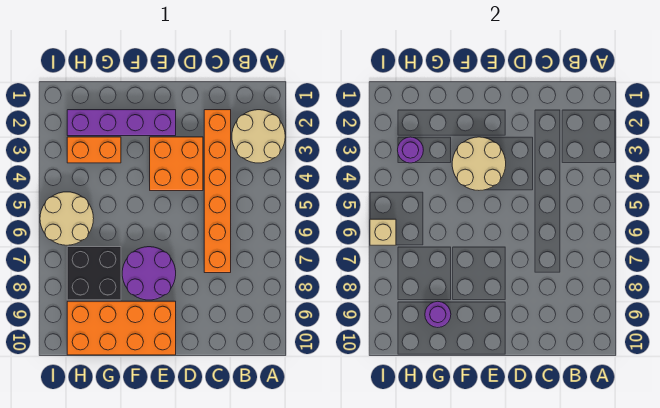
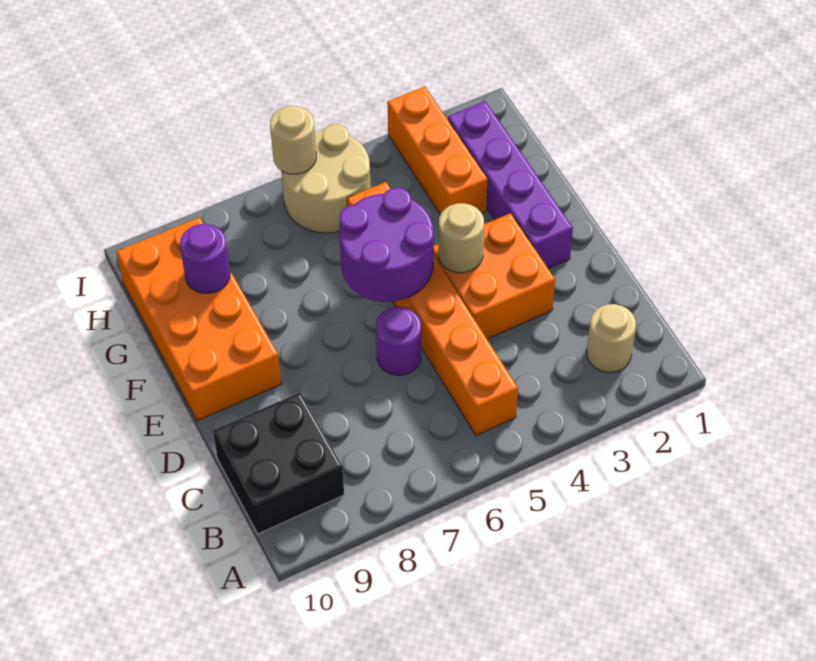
tan 2x2 round brick [232,110,285,163] -> tan 1x1 round brick [587,304,636,372]
orange 1x6 brick [204,110,231,273] -> orange 1x6 brick turned to [347,182,518,435]
tan 2x2 round brick [452,137,506,190] -> tan 1x1 round brick [439,203,484,273]
purple 2x2 round brick [122,247,176,300] -> purple 2x2 round brick moved to [339,188,433,302]
orange 1x2 brick [67,137,121,163] -> orange 1x3 brick [387,87,488,214]
black 2x2 brick [67,247,121,300] -> black 2x2 brick moved to [213,393,344,534]
purple 1x1 round brick [398,137,423,163] -> purple 1x1 round brick moved to [376,307,421,375]
tan 1x1 brick [370,219,396,245] -> tan 1x1 round brick [270,106,316,174]

